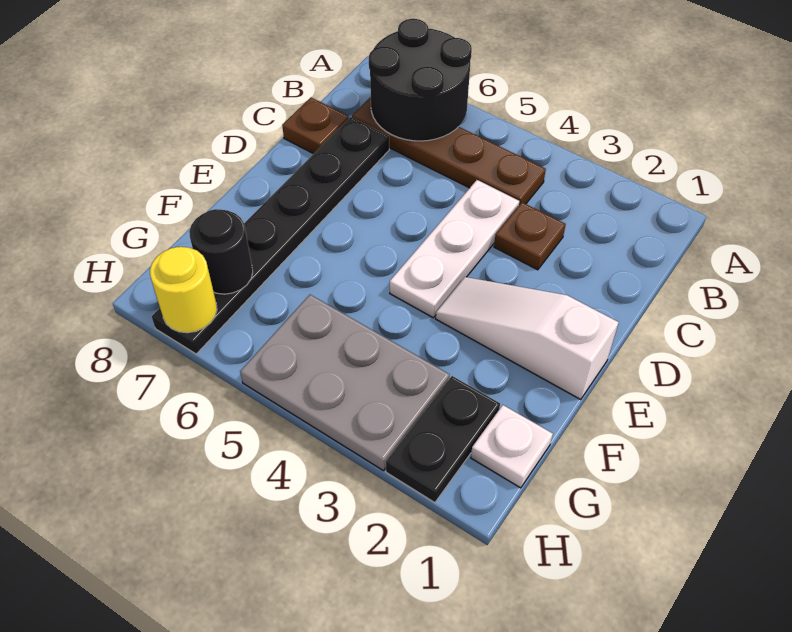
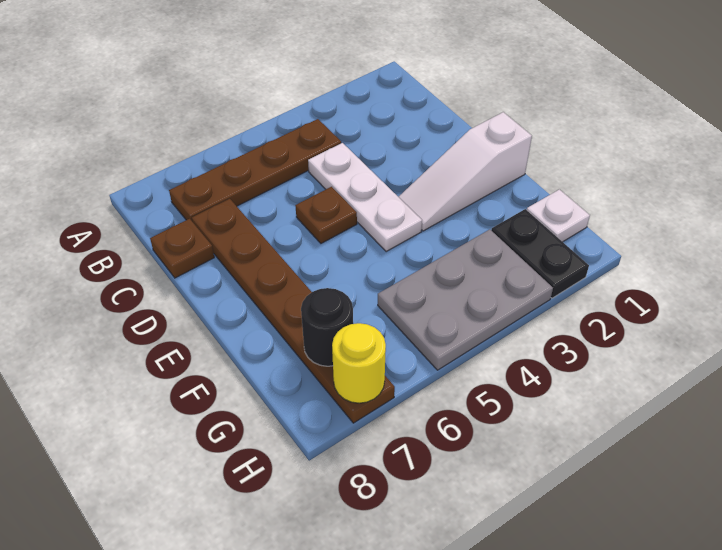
black 2x2 round brick [369,19,472,141] -> none
brown 1x1 plate [494,202,566,270] -> brown 1x1 plate moved to [295,187,357,243]
black 1x6 plate [152,117,389,354] -> brown 1x6 plate [192,199,395,423]

